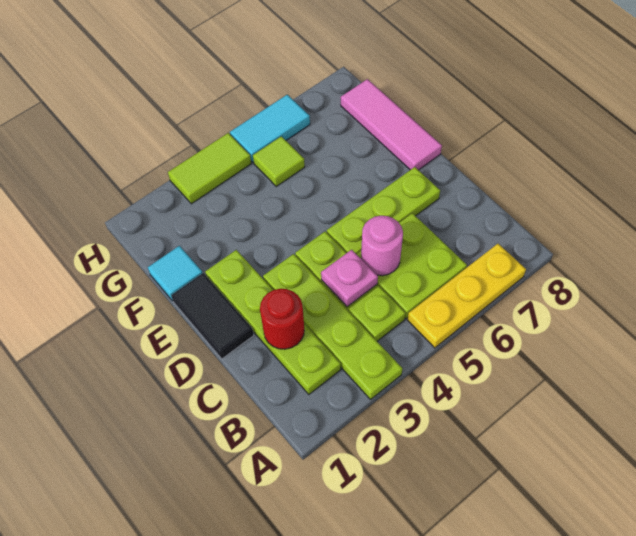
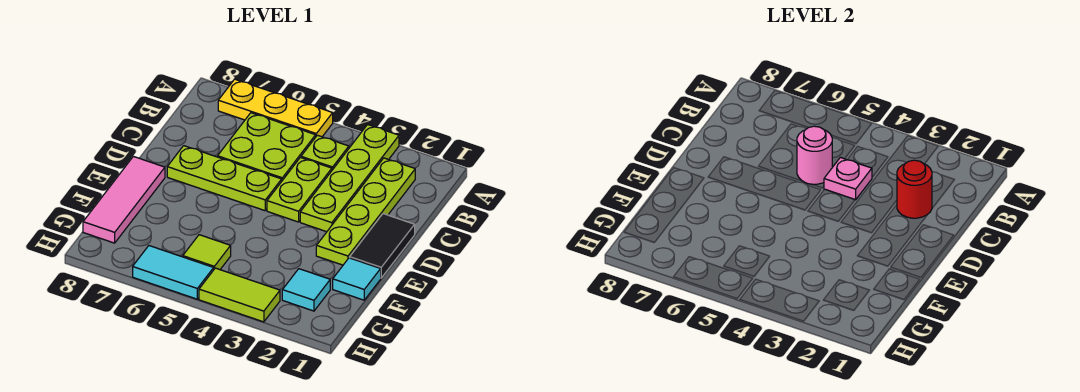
none -> cyan 1x1 tile [282,269,330,311]

